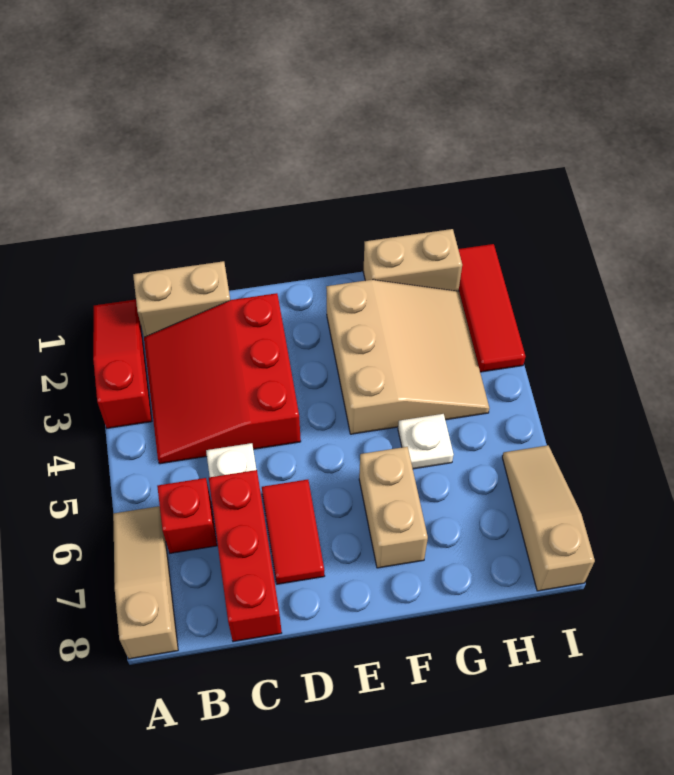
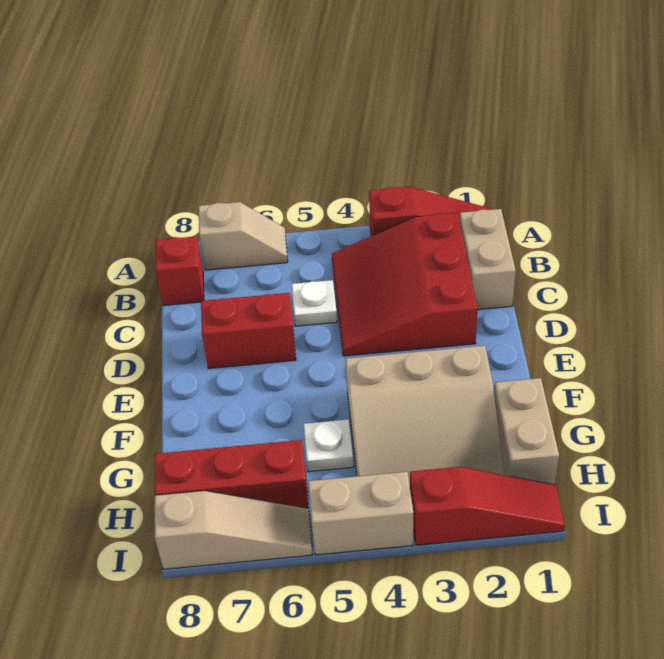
tan 1x3 slope [113,506,178,659] -> tan 1x2 slope [198,202,288,270]
red 3x3 slope [144,293,301,464] -> red 3x3 slope turned to [332,213,478,356]
red 1x1 brick [157,478,217,553] -> red 1x1 brick moved to [155,236,204,305]
red 1x3 brick [209,470,282,642] -> red 1x3 brick moved to [155,440,309,509]
red 1x2 tile [262,480,325,584] -> red 1x2 brick [201,293,296,369]
tan 1x2 brick [359,447,428,568] -> tan 1x2 brick moved to [308,472,413,555]
red 1x3 tile [458,244,526,372] -> red 1x3 slope [410,467,565,545]

